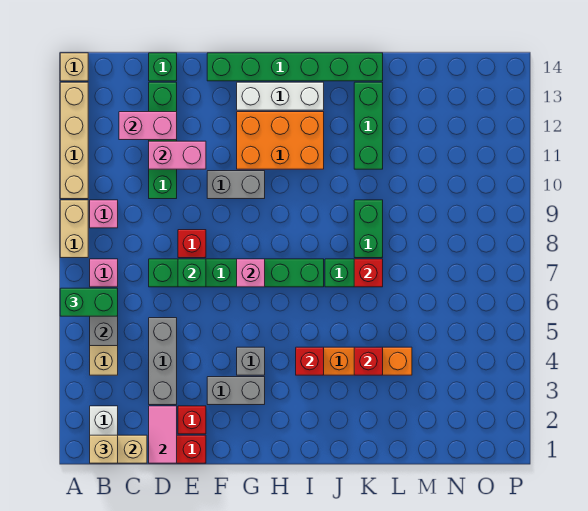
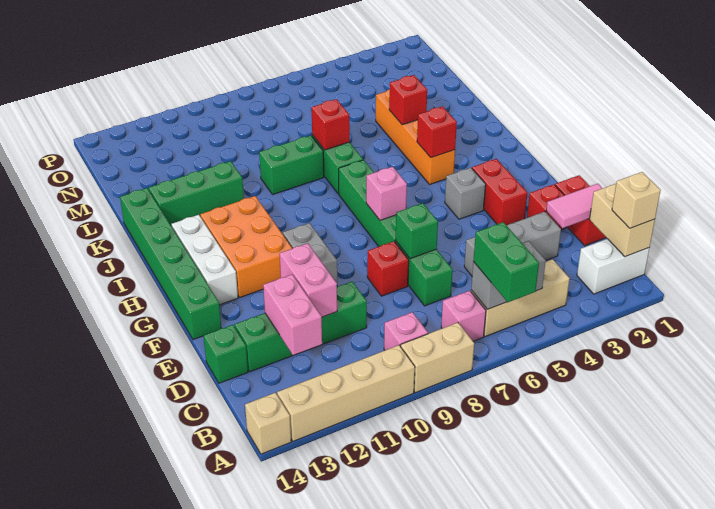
grey 1x2 brick [207,377,265,405] -> red 1x2 brick [472,159,527,225]

